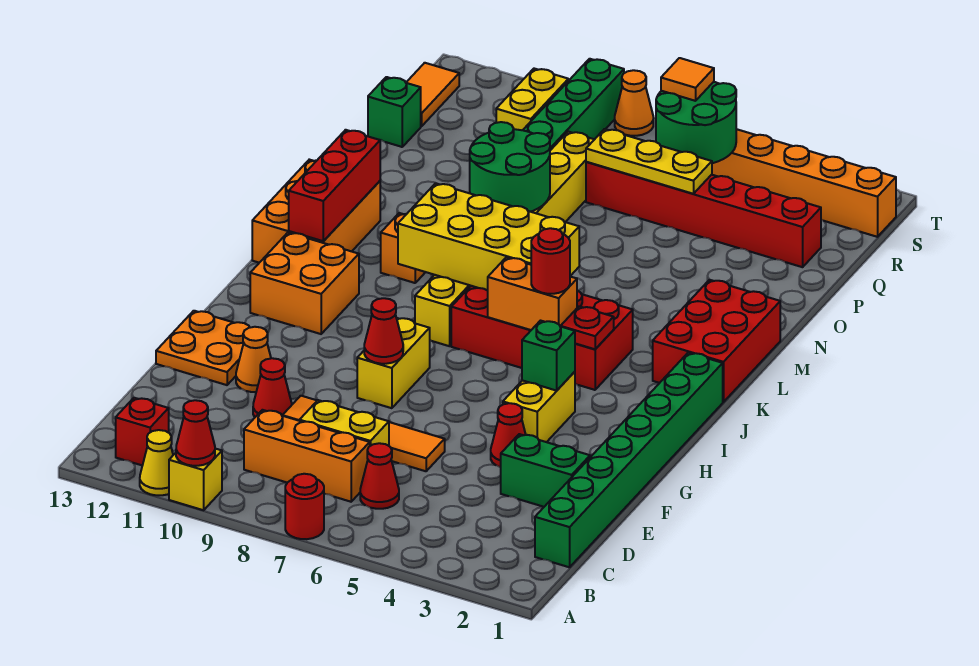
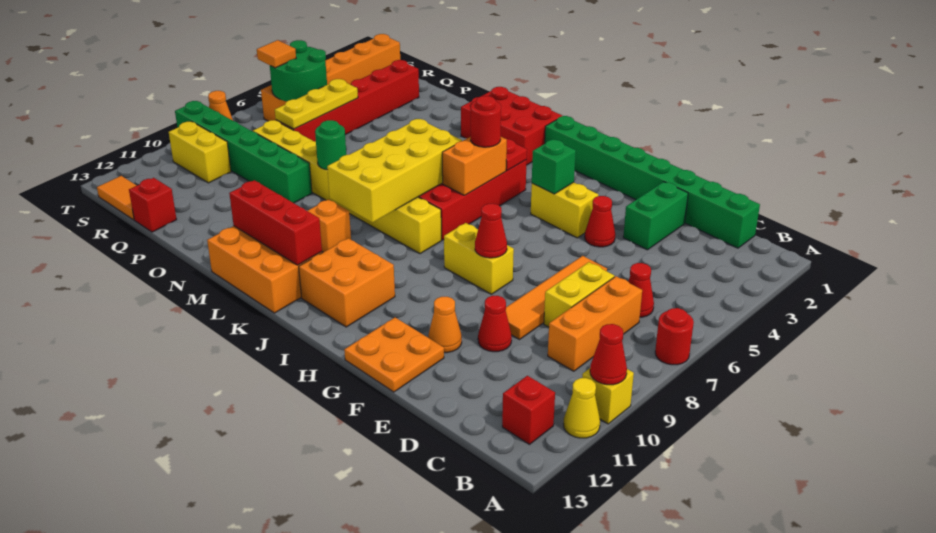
green 2x2 round brick [470,122,550,212] -> green 1x1 round brick [315,120,346,170]
green 1x1 brick [368,77,421,147] -> red 1x1 brick [129,178,177,232]

